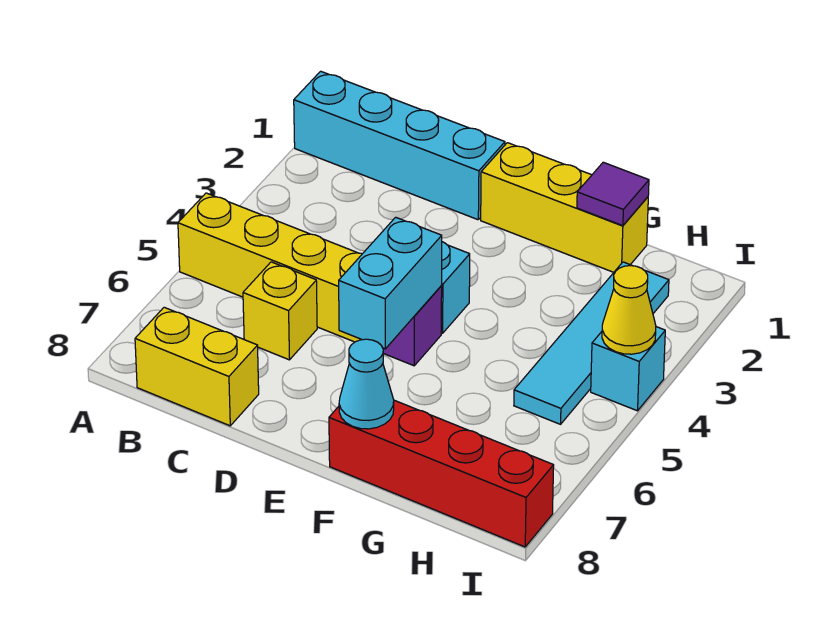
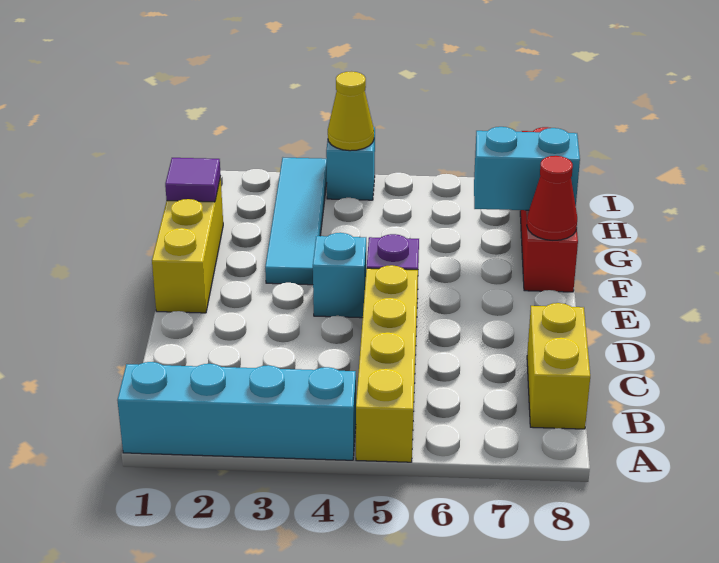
cyan 1x4 brick [294,71,505,220] -> cyan 1x4 brick turned to [117,362,356,460]
yellow 1x1 brick [243,262,317,360] -> none
cyan 1x2 brick [339,217,442,349] -> cyan 1x2 brick moved to [474,127,580,210]
cyan 1x1 cone [339,339,394,429] -> red 1x1 cone [527,156,577,240]
cyan 1x4 tile [514,262,669,424] -> cyan 1x4 tile turned to [265,158,327,285]

